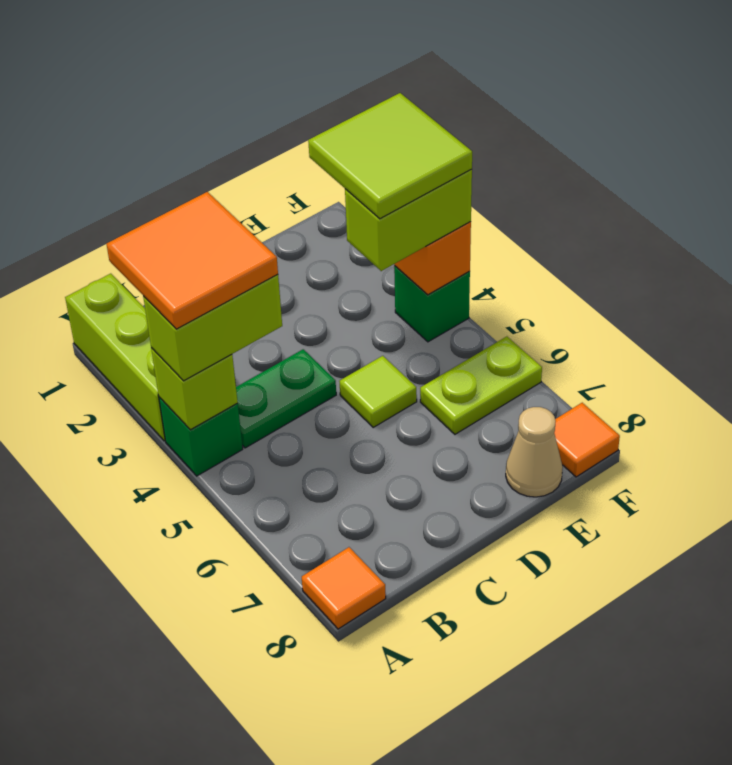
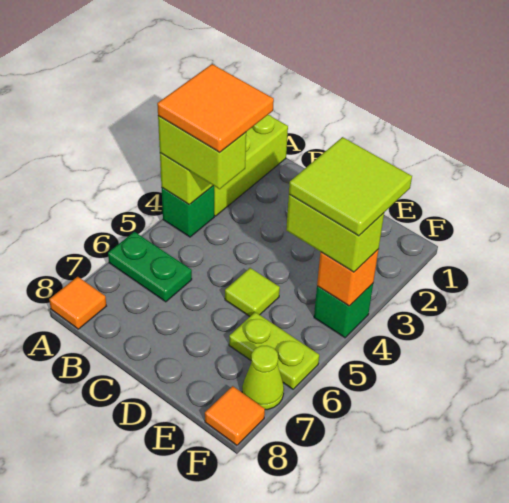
green 1x2 plate [236,349,336,448] -> green 1x2 plate moved to [108,232,192,302]
tan 1x1 cone [506,407,563,497] -> none
none -> lime 1x1 cone [242,346,284,410]

